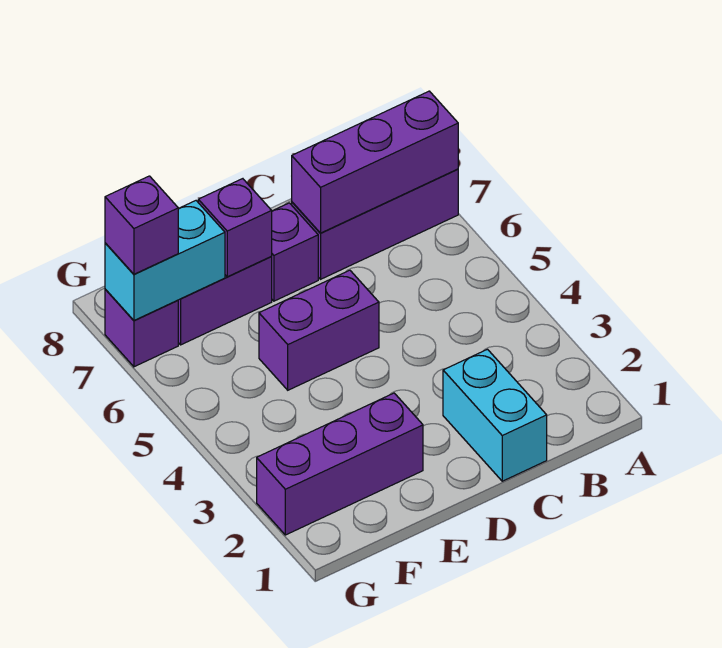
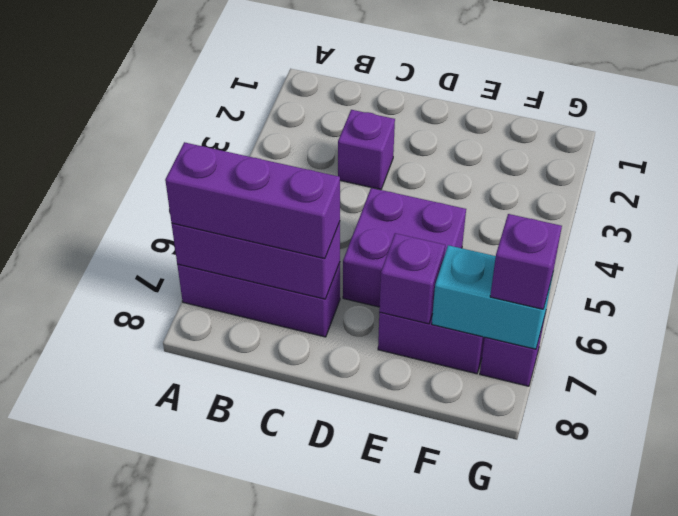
cyan 1x2 brick [443,349,547,481] -> none
purple 1x2 brick [259,270,379,390] -> purple 2x2 brick [343,188,466,307]
purple 1x1 brick [271,203,318,301] -> purple 1x1 brick moved to [338,110,395,190]
purple 1x3 brick [257,393,423,535] -> purple 1x3 brick moved to [165,142,340,259]

